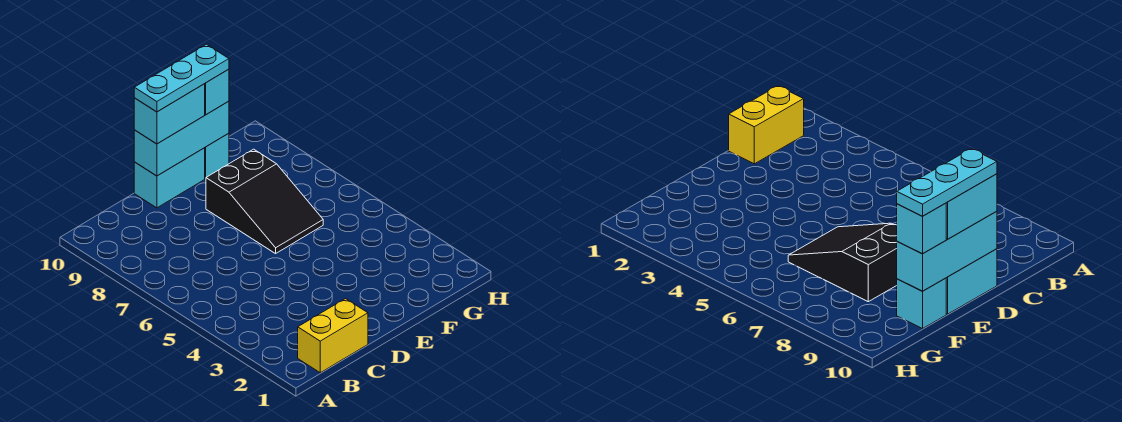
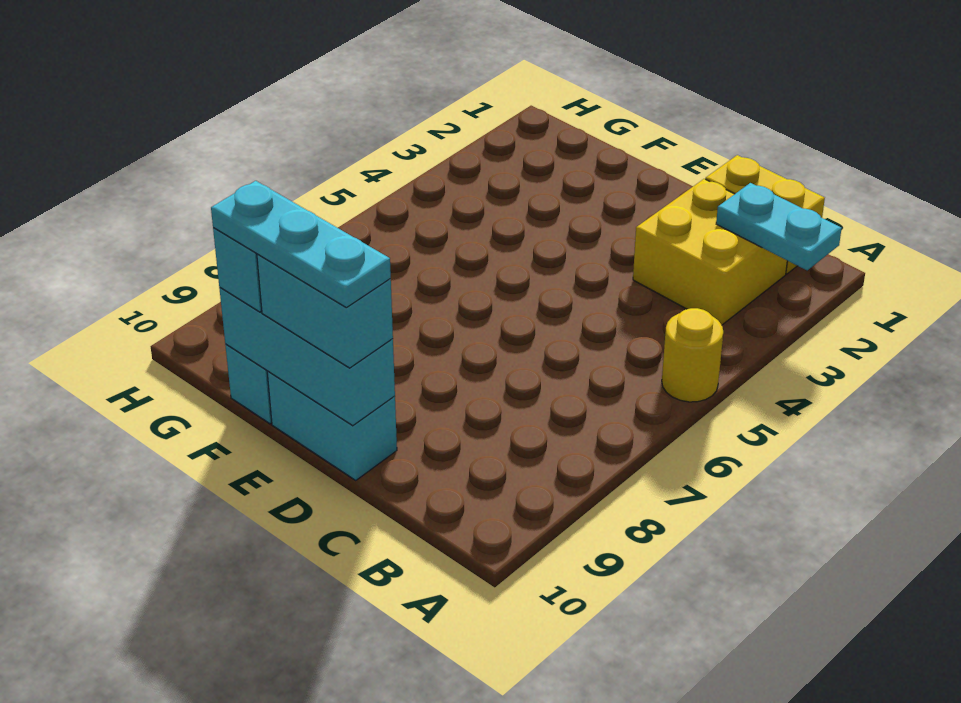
none -> cyan 1x2 plate [716,183,842,270]
none -> yellow 1x1 round brick [662,308,723,402]
none -> yellow 2x2 brick [633,179,787,325]
black 2x3 slope [206,149,323,254] -> none

